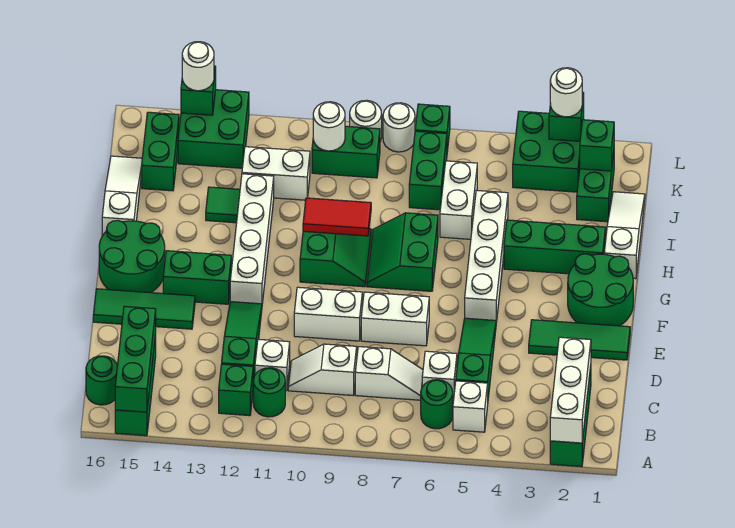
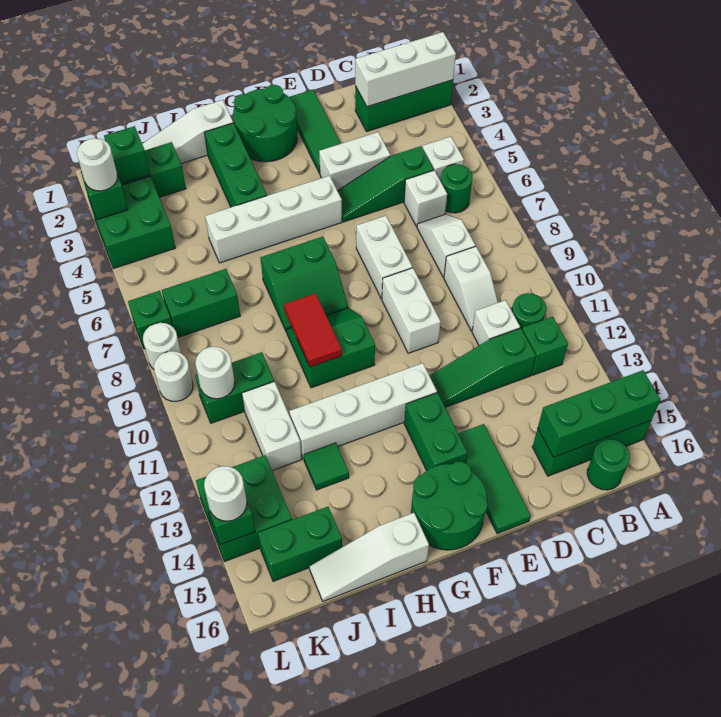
white 1x2 brick [440,161,477,239] -> white 1x2 brick moved to [319,132,390,191]
green 1x2 brick [312,126,380,178] -> green 1x2 brick turned to [195,352,274,423]

